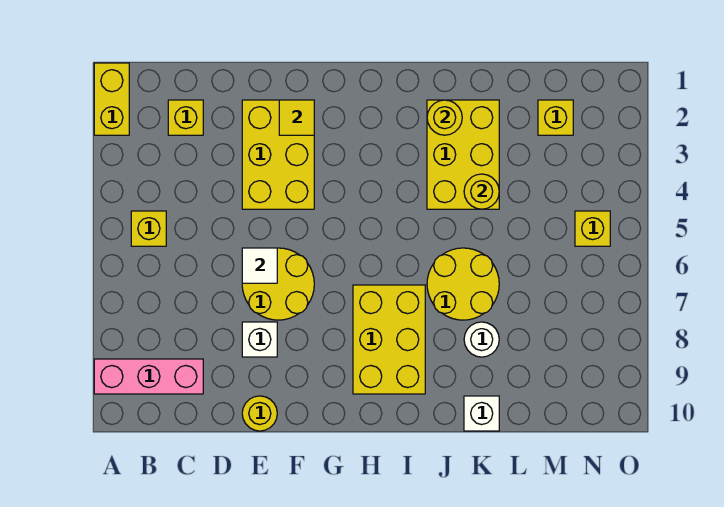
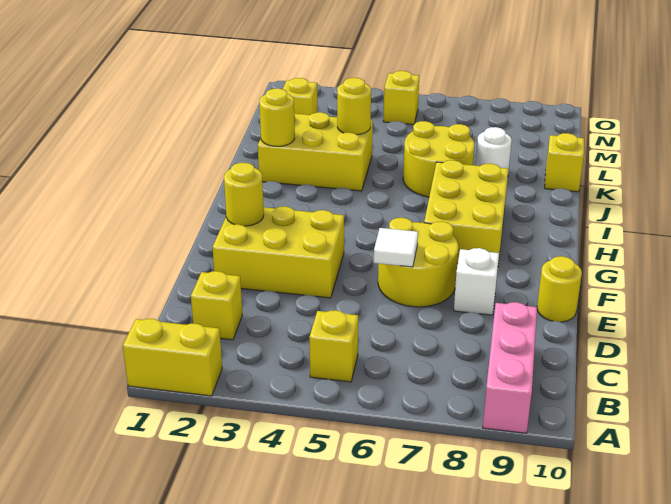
yellow 1x1 tile [279,100,314,135] -> yellow 1x1 round brick [224,163,264,226]
yellow 2x3 brick [353,285,425,394] -> yellow 2x3 brick turned to [424,160,508,263]
white 1x1 brick [464,396,499,431] -> yellow 1x1 brick [545,133,584,192]

